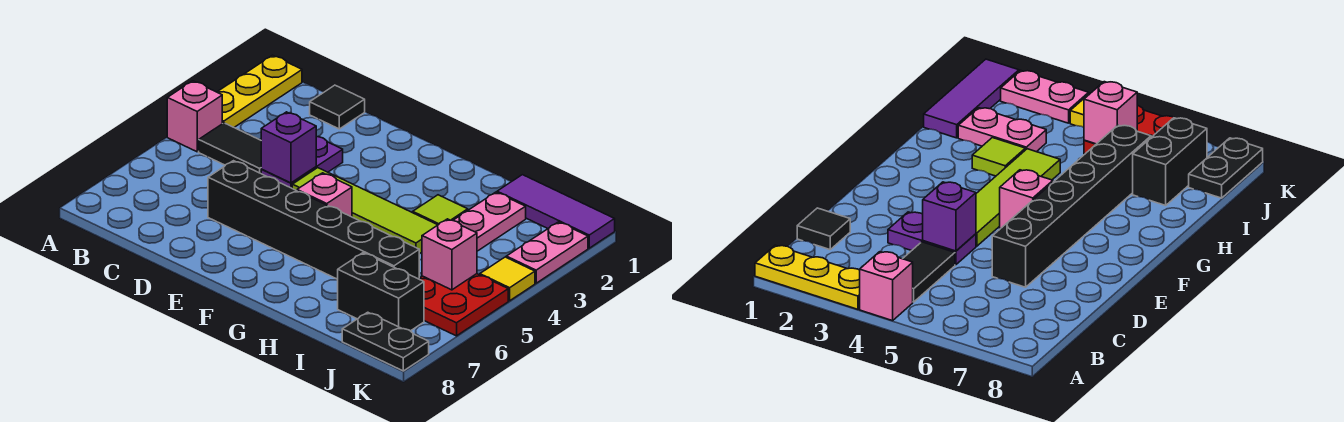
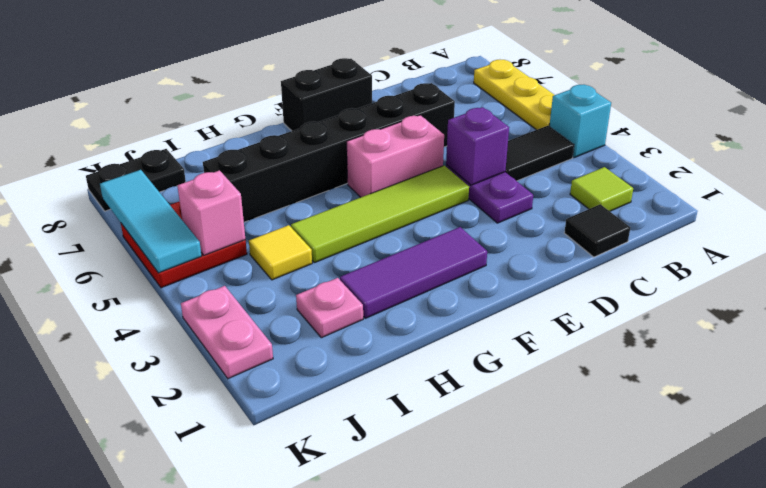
yellow 1x3 plate [217,55,302,127] -> yellow 1x3 plate moved to [474,60,554,130]
pink 1x1 brick [167,81,222,152] -> cyan 1x1 brick [549,85,611,158]
pink 1x1 brick [297,173,352,217] -> pink 1x2 brick [347,115,444,197]
lime 1x1 tile [413,195,468,225] -> lime 1x1 tile moved to [570,167,633,211]
purple 1x3 tile [497,175,615,248] -> purple 1x3 tile moved to [340,227,487,318]
pink 1x2 plate [453,192,526,251] -> pink 1x1 plate [296,278,363,338]
black 1x2 brick [338,253,424,331] -> black 1x2 brick moved to [281,58,372,131]
yellow 1x1 tile [480,257,535,301] -> yellow 1x1 tile moved to [249,225,312,280]
none -> cyan 1x3 tile [100,170,202,273]

